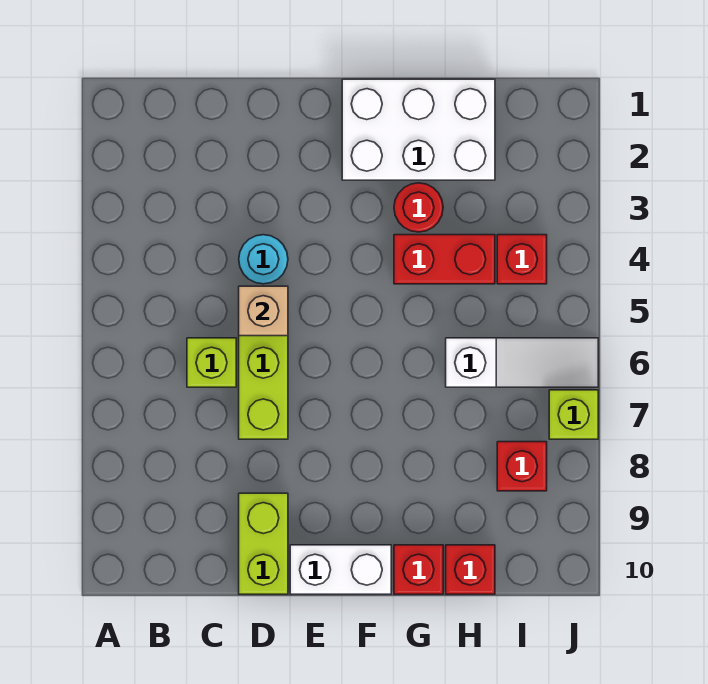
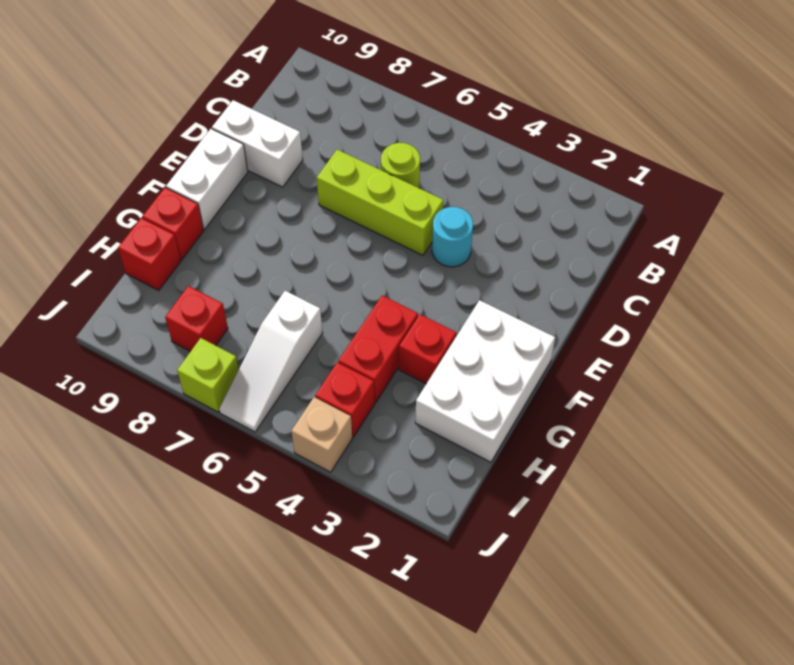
lime 1x1 brick [187,338,236,387] -> lime 1x1 round brick [381,143,420,188]
tan 1x1 brick [239,286,288,336] -> tan 1x1 brick moved to [291,397,352,472]
lime 1x2 brick [239,493,288,594] -> white 1x2 brick [212,100,303,187]
red 1x1 round brick [394,183,443,232] -> red 1x1 brick [399,314,456,384]

